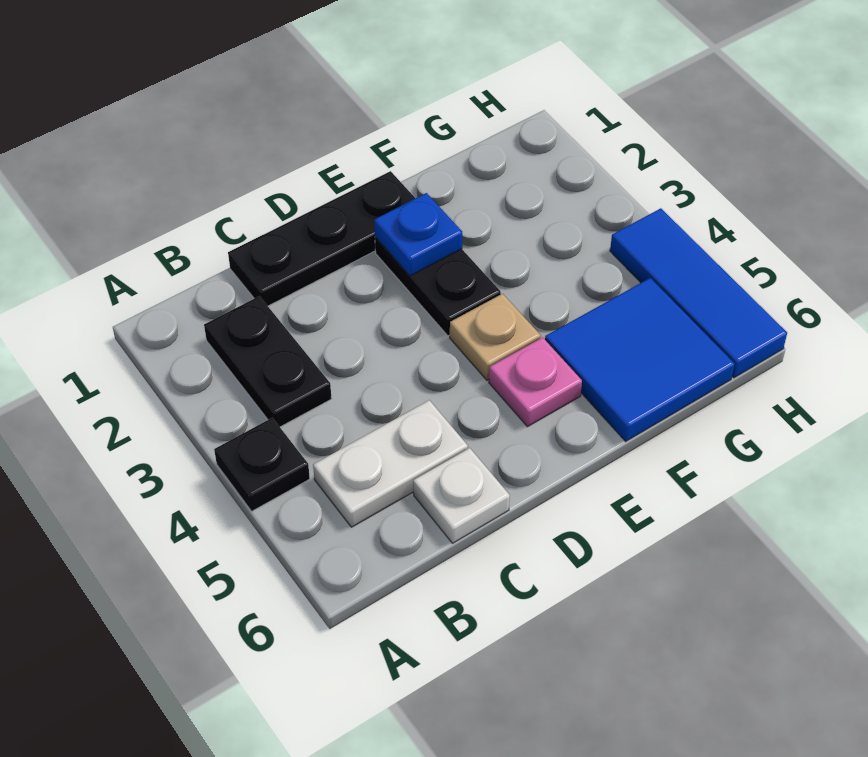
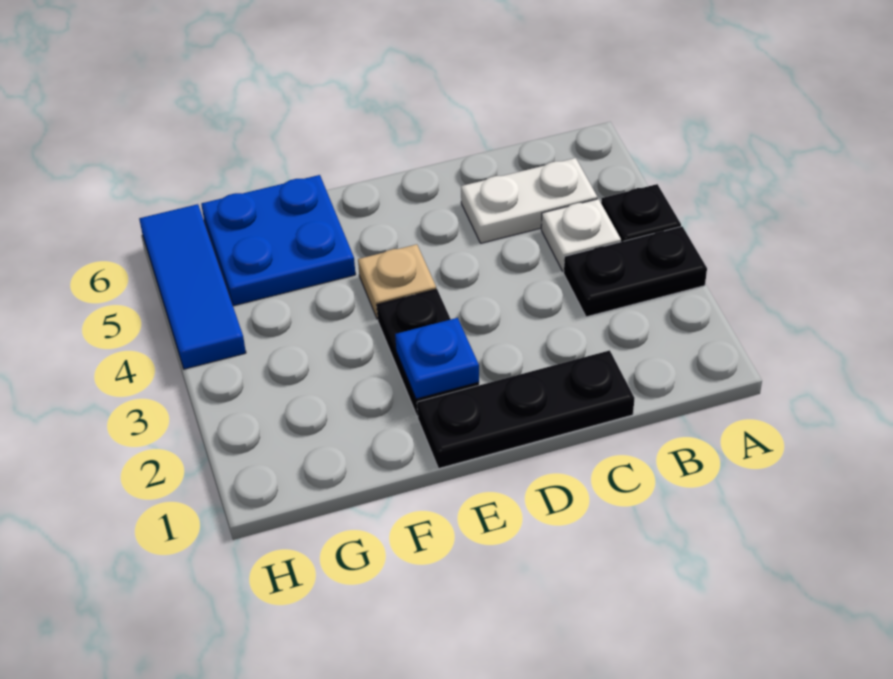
black 1x2 plate [204,296,332,427] -> black 1x2 plate turned to [564,226,707,317]
white 1x1 plate [413,448,510,543] -> white 1x1 plate moved to [541,199,621,271]
pink 1x1 plate [489,338,582,427] -> none
blue 2x2 tile [545,278,734,441] -> blue 2x2 plate [201,175,356,306]

